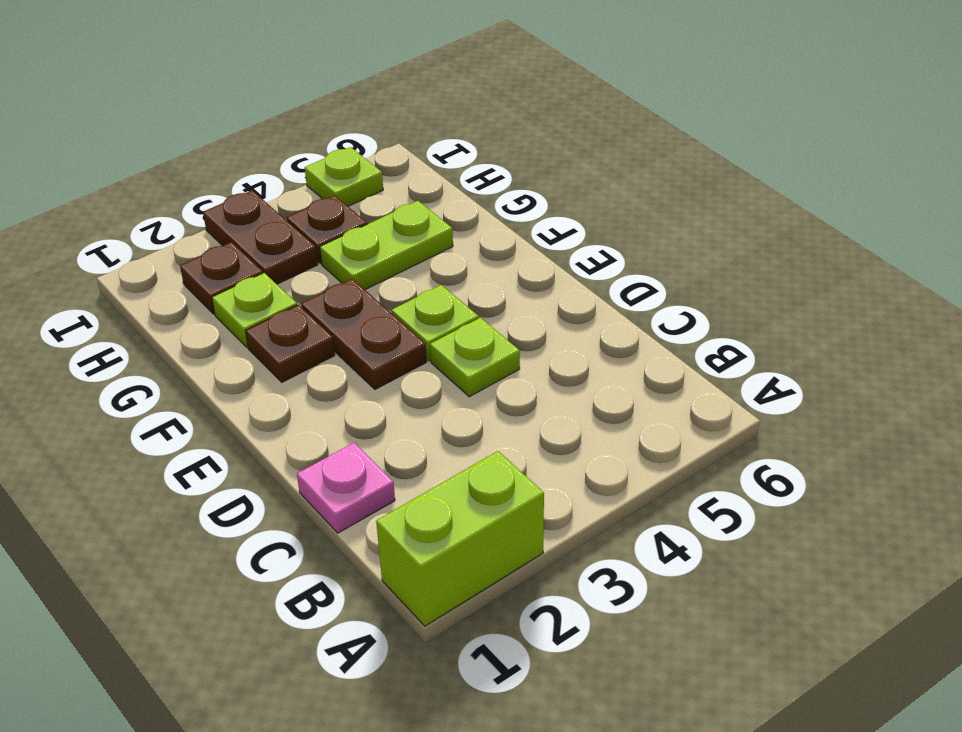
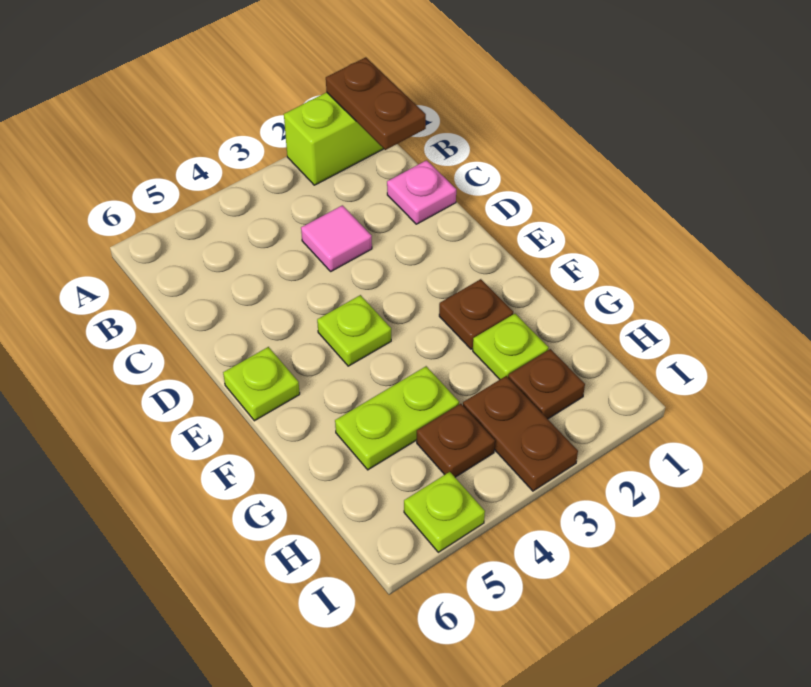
none -> pink 1x1 tile [301,205,372,271]
lime 1x1 plate [430,318,520,397] -> lime 1x1 plate moved to [223,347,300,421]
brown 1x2 plate [301,279,427,389] -> brown 1x2 plate moved to [326,57,426,150]

